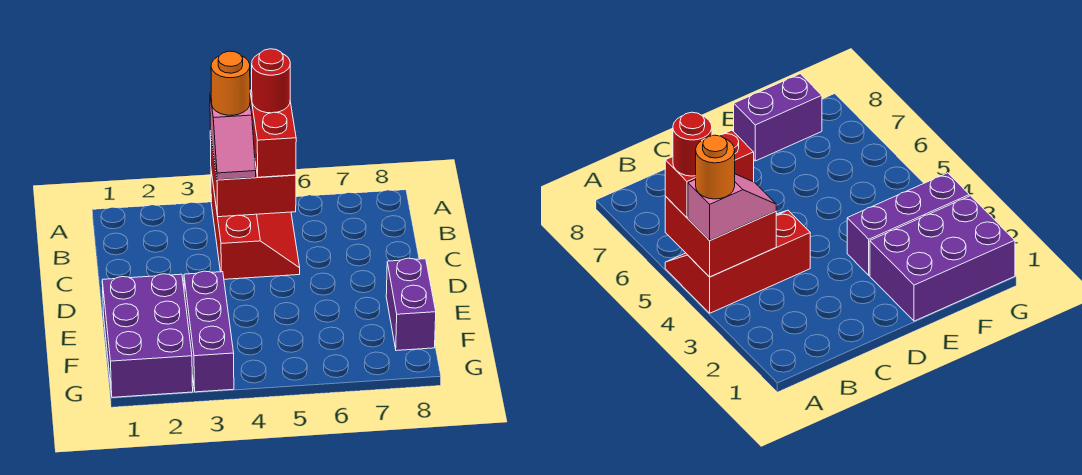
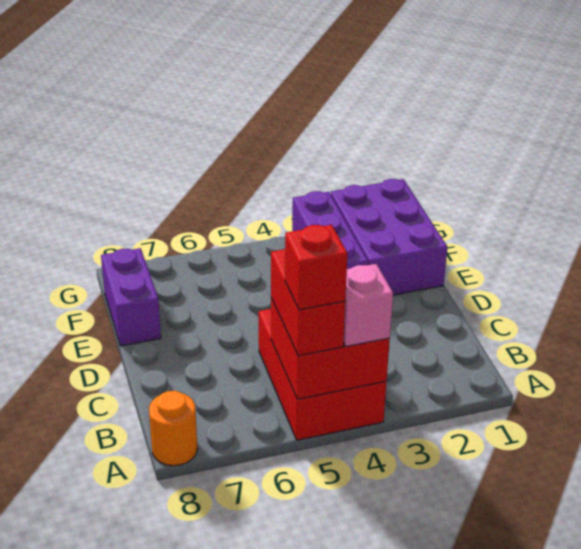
red 2x3 slope [211,172,300,279] -> red 2x3 brick [259,309,386,440]
orange 1x1 round brick [211,51,250,115] -> orange 1x1 round brick moved to [149,391,197,466]
red 1x1 round brick [252,49,290,113] -> red 1x1 brick [285,225,348,310]

